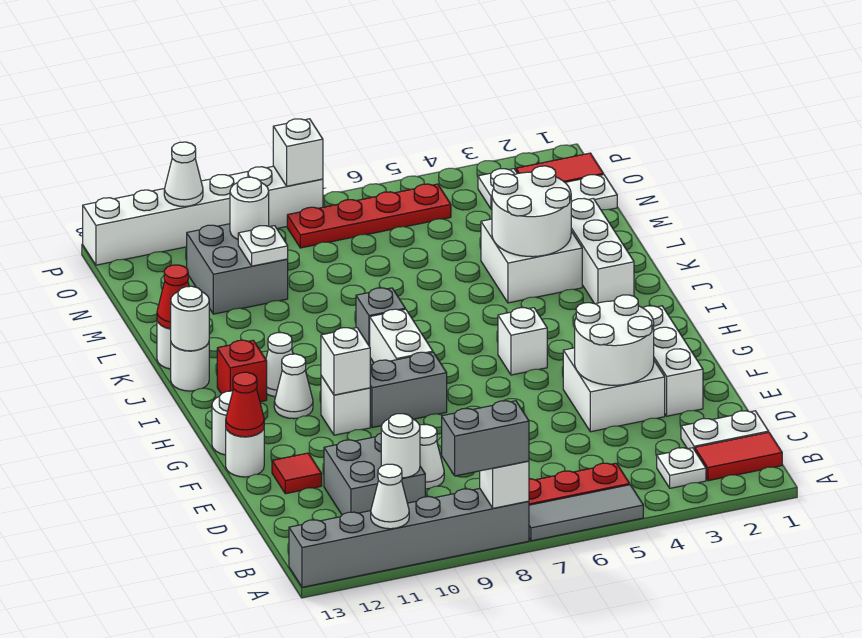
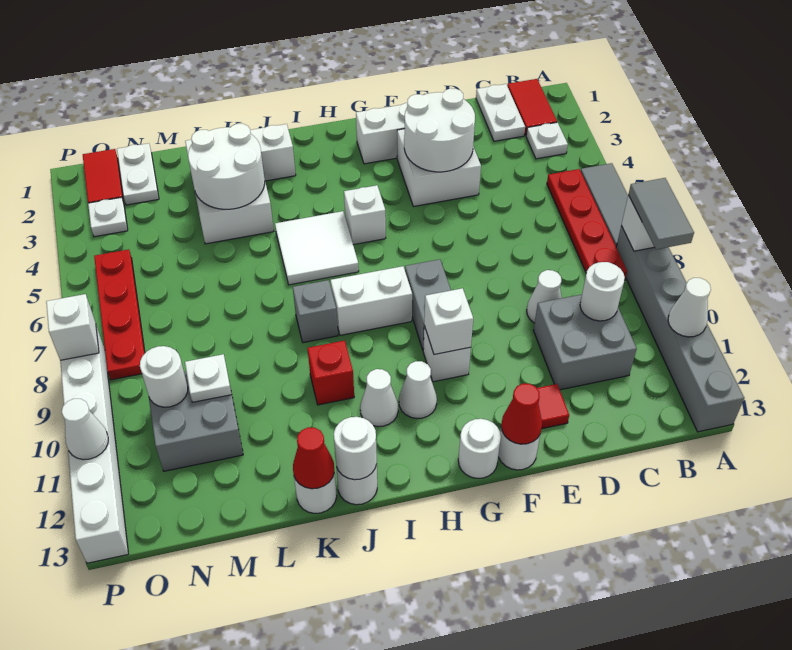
grey 1x2 brick [442,401,529,476] -> grey 1x2 tile [628,178,694,249]
none -> white 2x2 tile [275,211,359,285]
red 1x1 brick [217,340,267,402] -> red 1x1 brick moved to [308,340,354,405]

